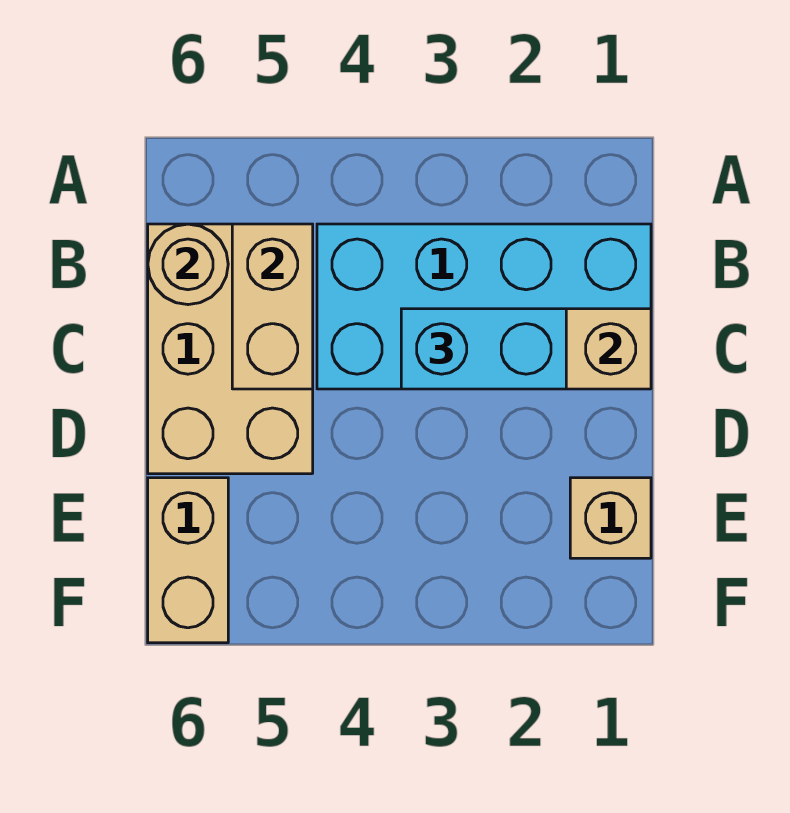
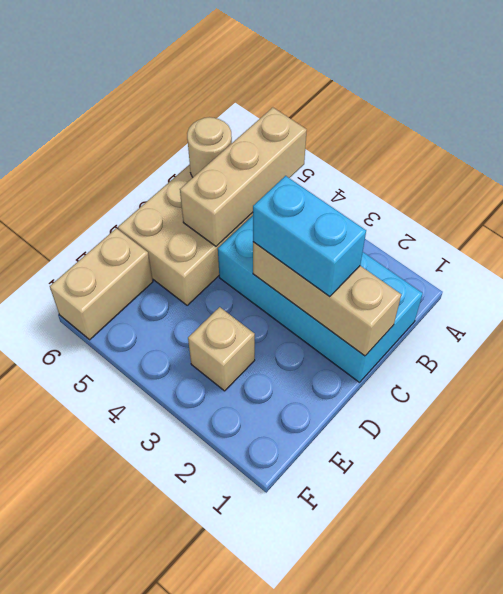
tan 1x2 brick [232,224,313,389] -> tan 1x3 brick [180,108,307,246]
tan 1x1 brick [570,478,651,558] -> tan 1x1 brick moved to [188,307,255,391]

